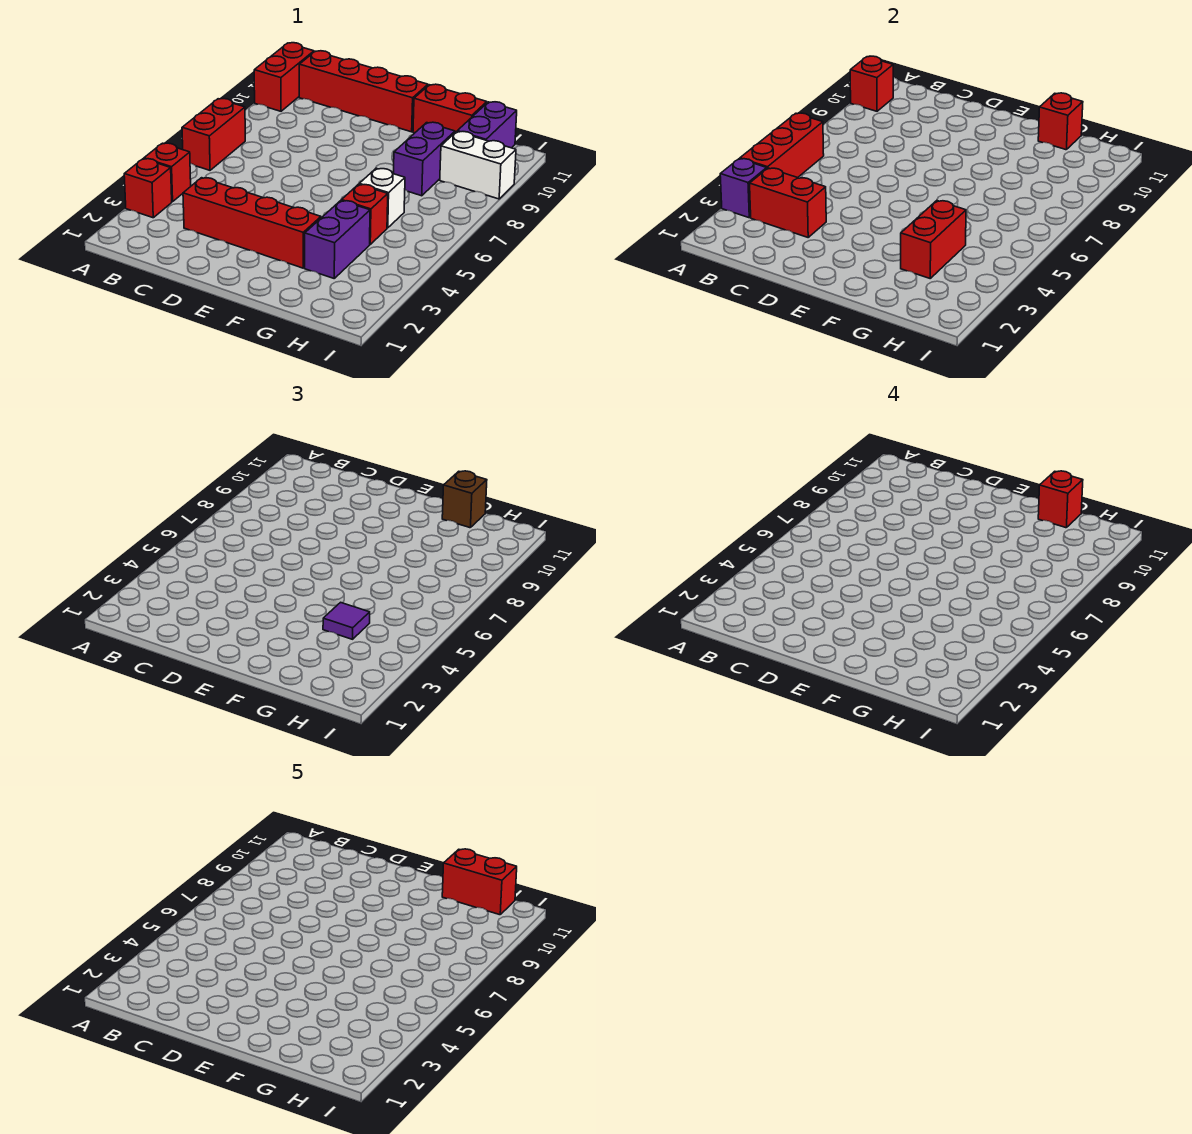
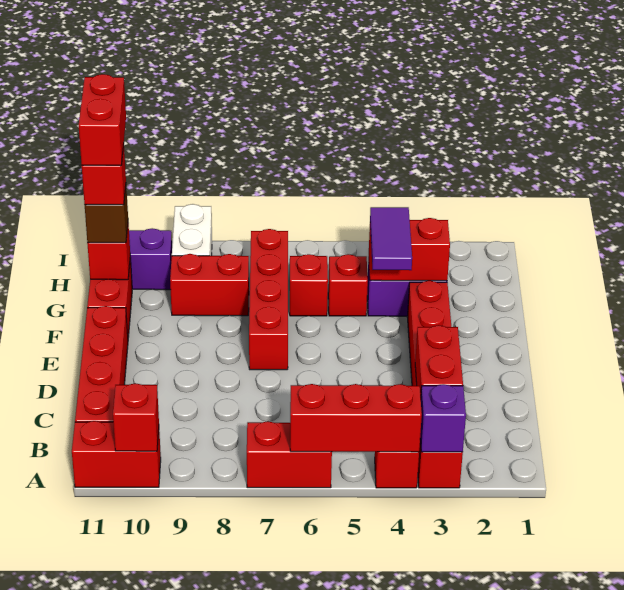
none -> red 1x4 brick [249,229,288,370]
purple 1x1 tile [323,602,370,639] -> purple 1x2 tile [370,207,412,270]
white 1x1 brick [359,168,405,228] -> red 1x1 brick [290,254,328,316]
purple 1x2 brick [393,122,455,196] -> red 1x2 brick [170,254,249,316]

